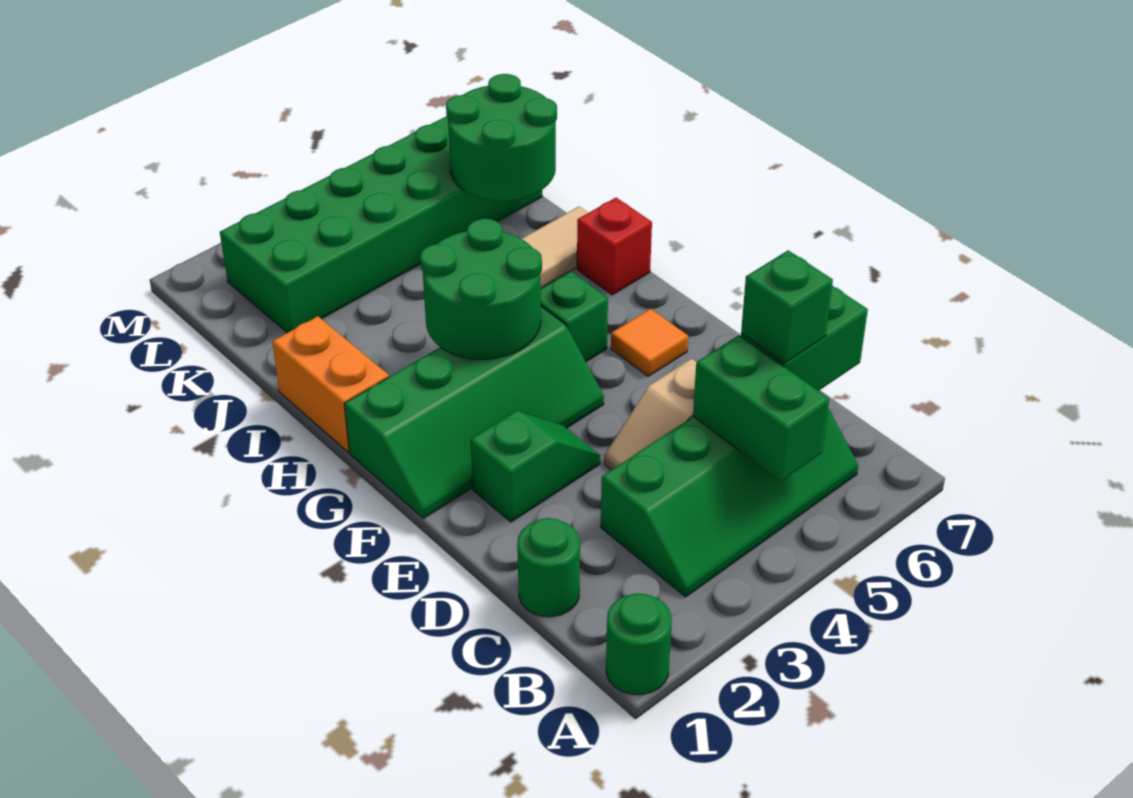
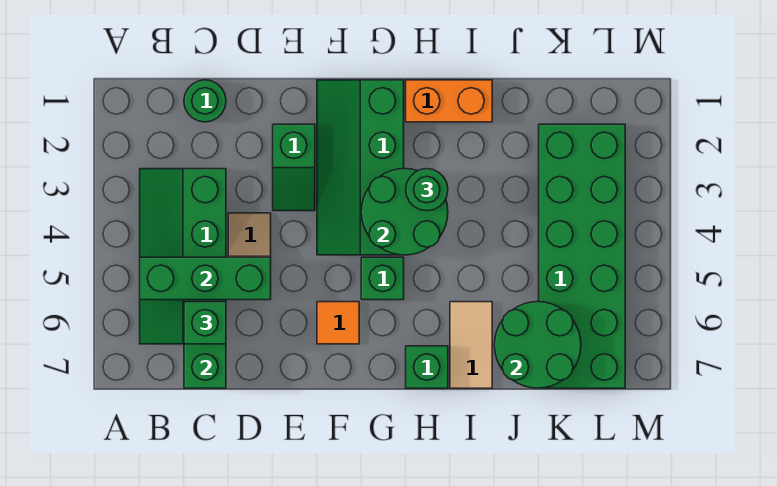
green 1x1 round brick [606,593,672,695] -> green 1x1 round brick moved to [406,169,448,211]
green 1x2 brick [693,335,829,481] -> green 1x3 brick [140,257,271,300]
red 1x1 brick [577,198,652,295] -> green 1x1 brick [406,346,448,388]

